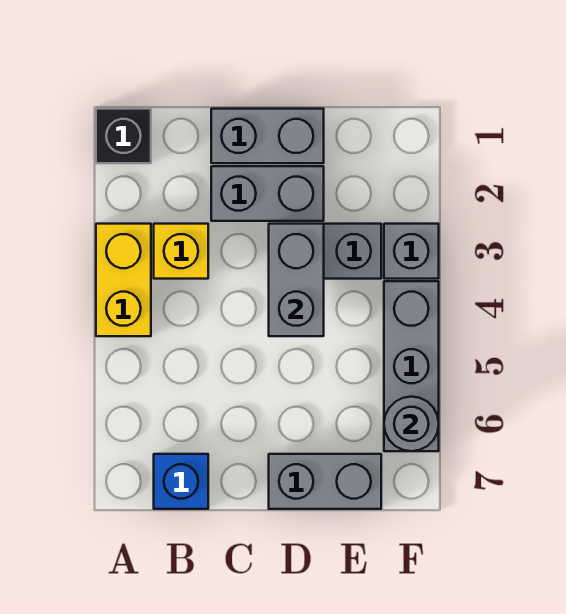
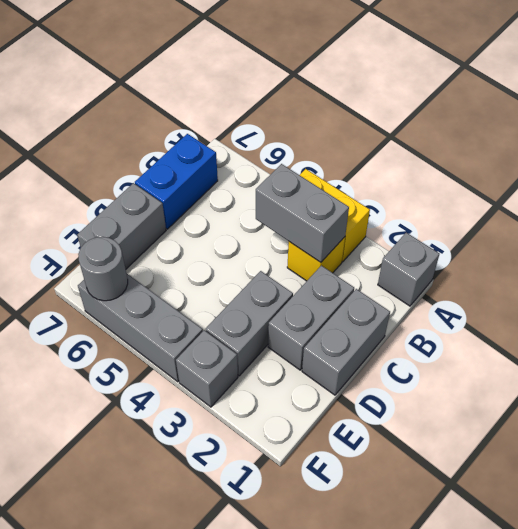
black 1x1 brick [96,109,151,163] -> grey 1x1 brick [378,233,439,306]
blue 1x1 brick [154,454,208,509] -> blue 1x2 brick [135,134,218,229]
grey 1x2 brick [269,224,324,336] -> grey 1x2 brick moved to [256,164,349,262]

